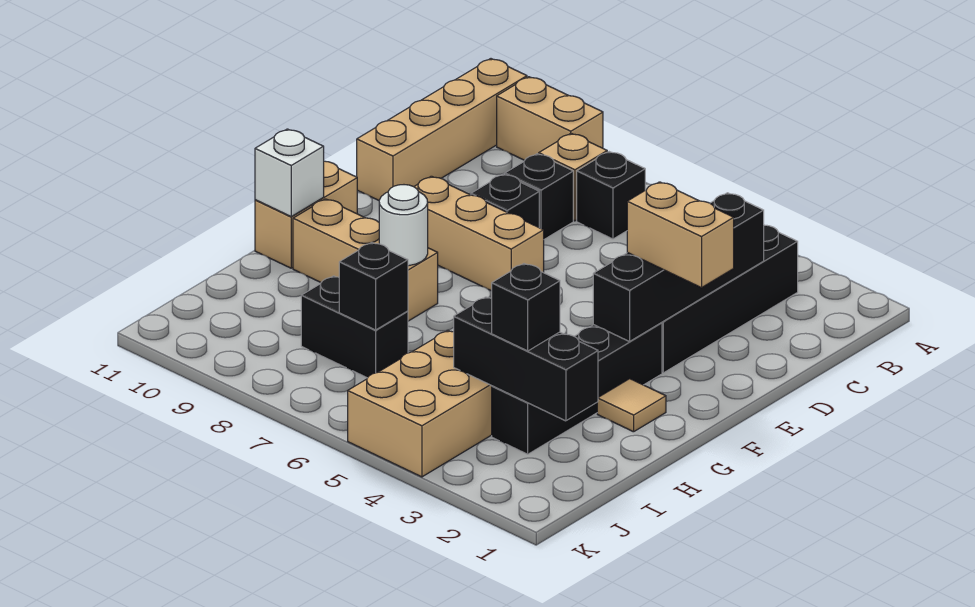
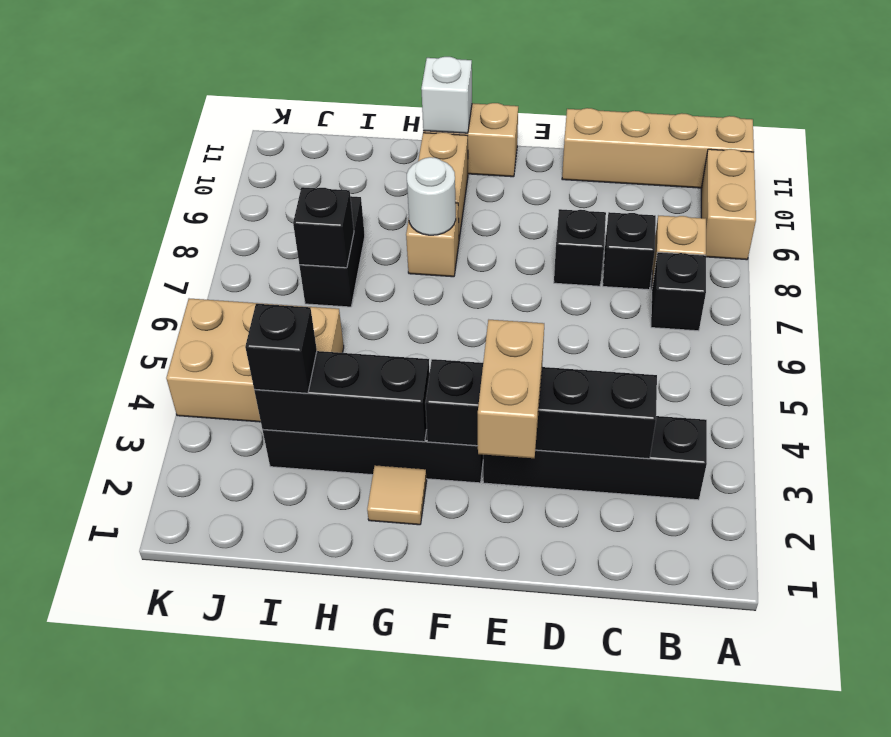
tan 1x3 brick [414,176,544,291] -> none
black 1x3 brick [454,297,598,421] -> black 1x3 brick turned to [254,351,430,442]

